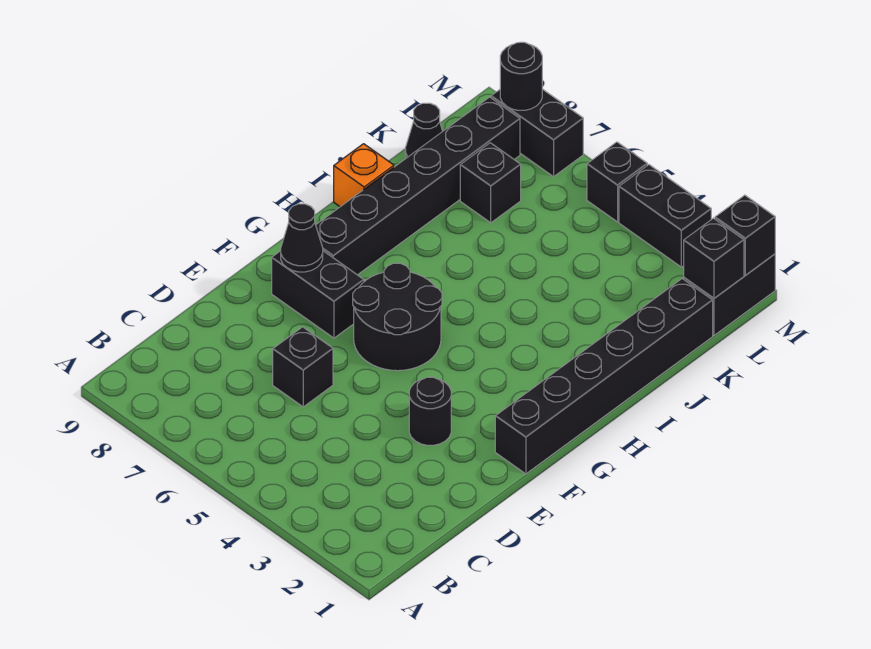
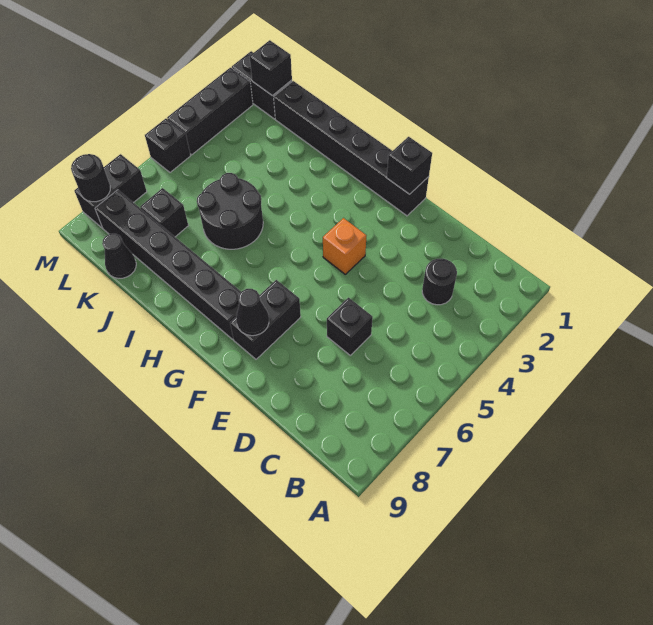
black 1x1 round brick [409,377,451,445] -> black 1x1 round brick moved to [422,258,457,305]
black 2x2 round brick [353,263,442,371] -> black 2x2 round brick moved to [197,173,263,249]
orange 1x1 brick [334,144,394,207] -> orange 1x1 brick moved to [323,218,366,274]
black 1x1 brick [715,195,775,275] -> black 1x1 brick moved to [387,137,432,194]
black 1x2 brick [619,165,711,267] -> black 1x3 brick [167,68,253,155]

